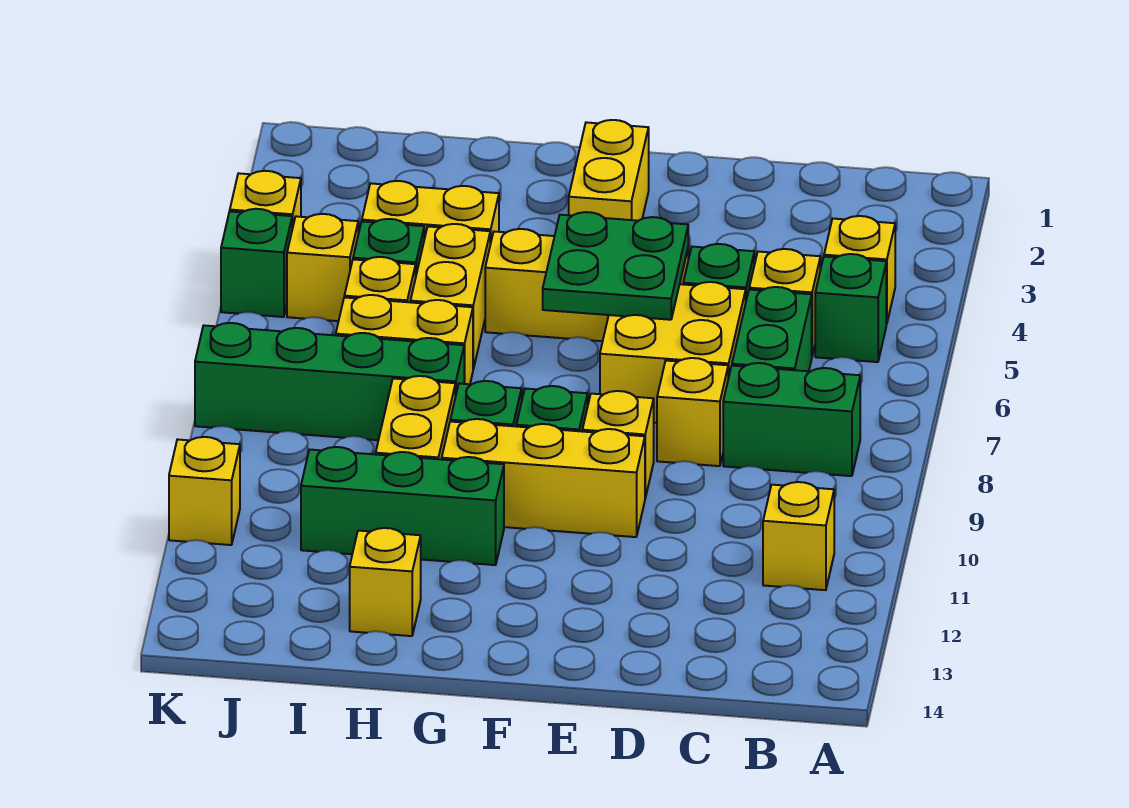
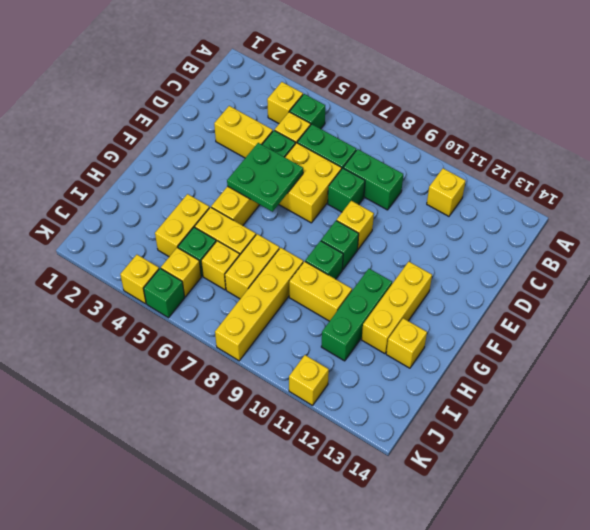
green 1x2 brick [723,363,860,476] -> green 1x2 brick turned to [343,149,403,210]
yellow 1x1 brick [657,358,728,466] -> green 1x1 brick [328,168,365,212]
yellow 1x3 brick [442,419,645,537] -> yellow 1x3 brick moved to [362,262,432,354]
yellow 1x2 brick [569,120,649,221] -> yellow 1x2 brick moved to [214,106,273,158]
green 1x4 brick [195,323,464,440] -> yellow 1x4 brick [215,248,303,361]

